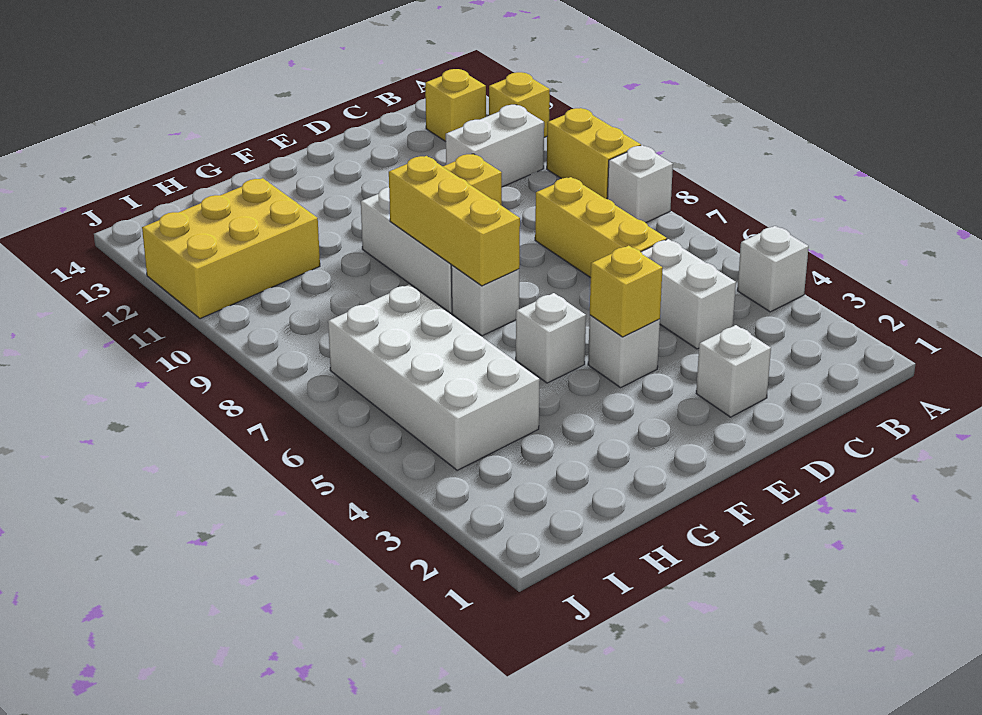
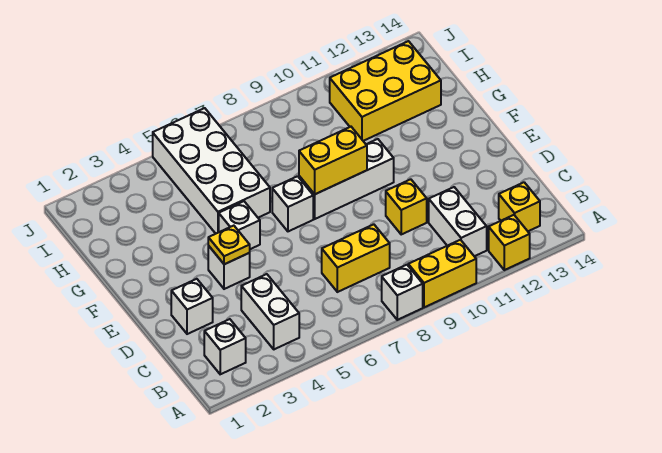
white 1x1 brick [737,226,809,312] -> white 1x1 brick moved to [204,319,246,374]
white 1x2 brick [642,239,736,349] -> white 1x2 brick turned to [241,274,299,349]
yellow 1x3 brick [535,177,667,278] -> yellow 1x2 brick [322,224,390,292]
yellow 1x1 brick [590,246,663,337] -> yellow 1x1 plate [208,226,250,264]
yellow 1x3 brick [389,156,520,286] -> yellow 1x2 brick [299,127,367,194]
white 2x4 brick [328,284,540,470] -> white 2x4 brick turned to [153,108,270,234]
yellow 2x3 brick [142,178,320,319] -> yellow 2x3 brick turned to [330,41,441,141]

